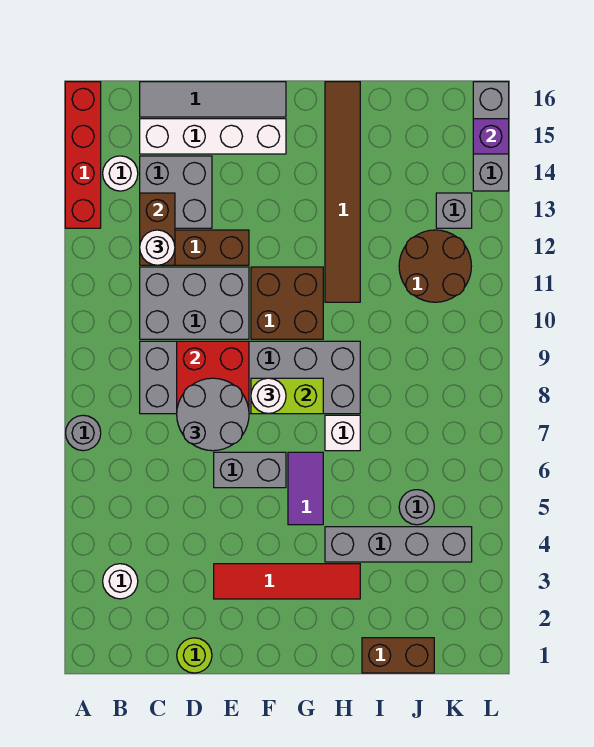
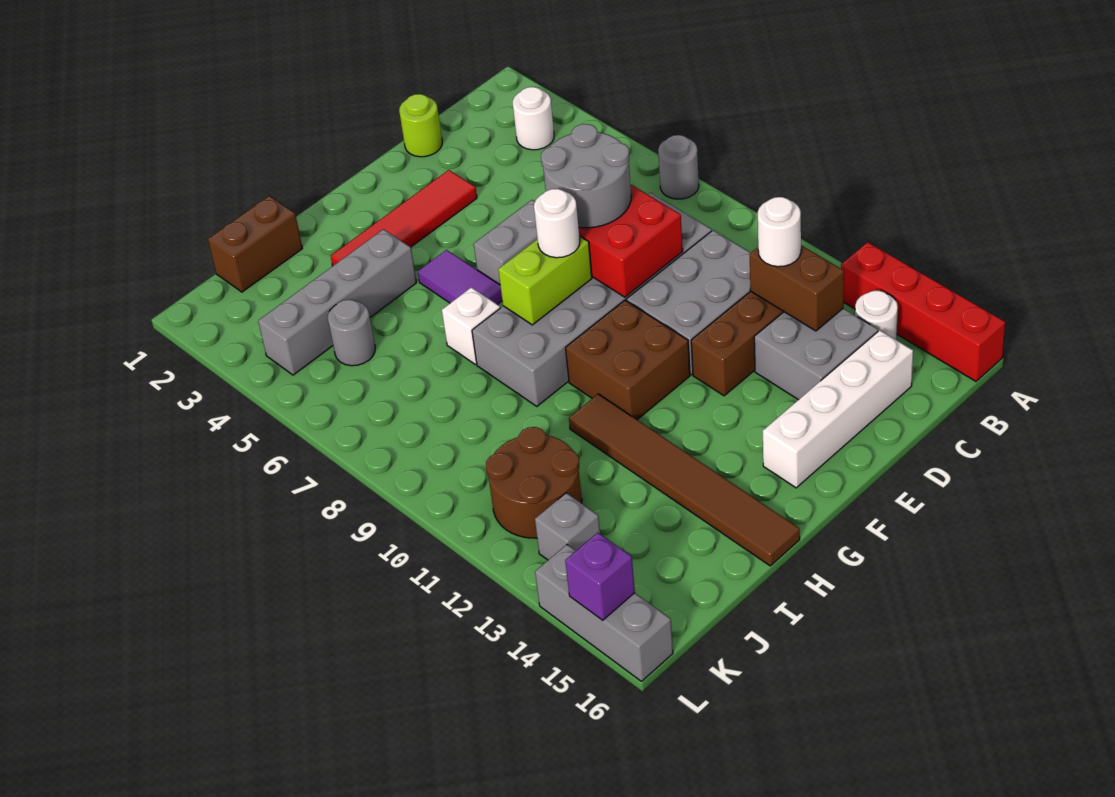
grey 1x4 tile [140,82,286,117] -> none

